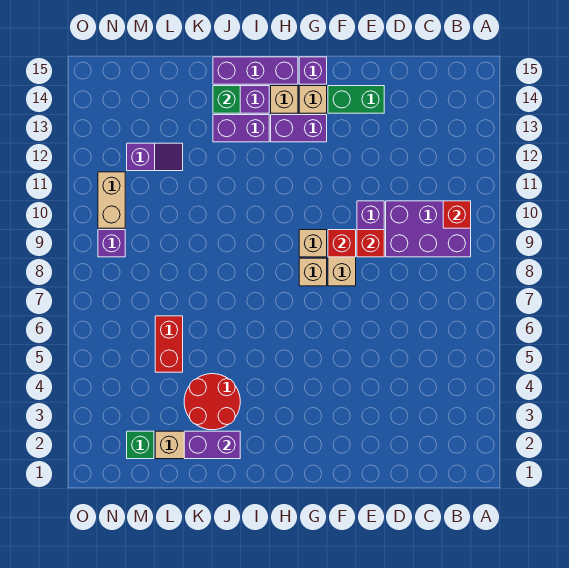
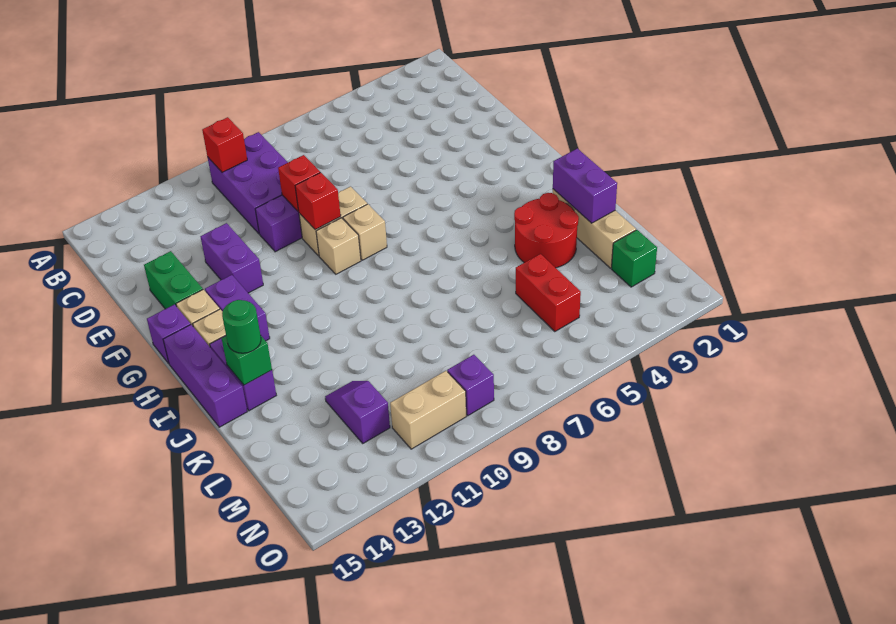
purple 1x2 brick [213,115,269,142] -> purple 1x2 brick moved to [201,223,263,293]
none -> green 1x1 round brick [222,300,261,353]
red 1x2 brick [155,316,183,372] -> red 1x2 brick turned to [516,254,581,332]

